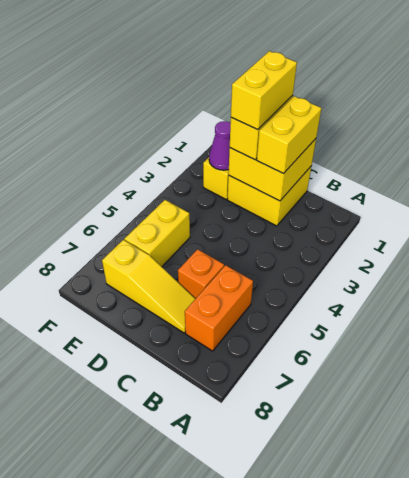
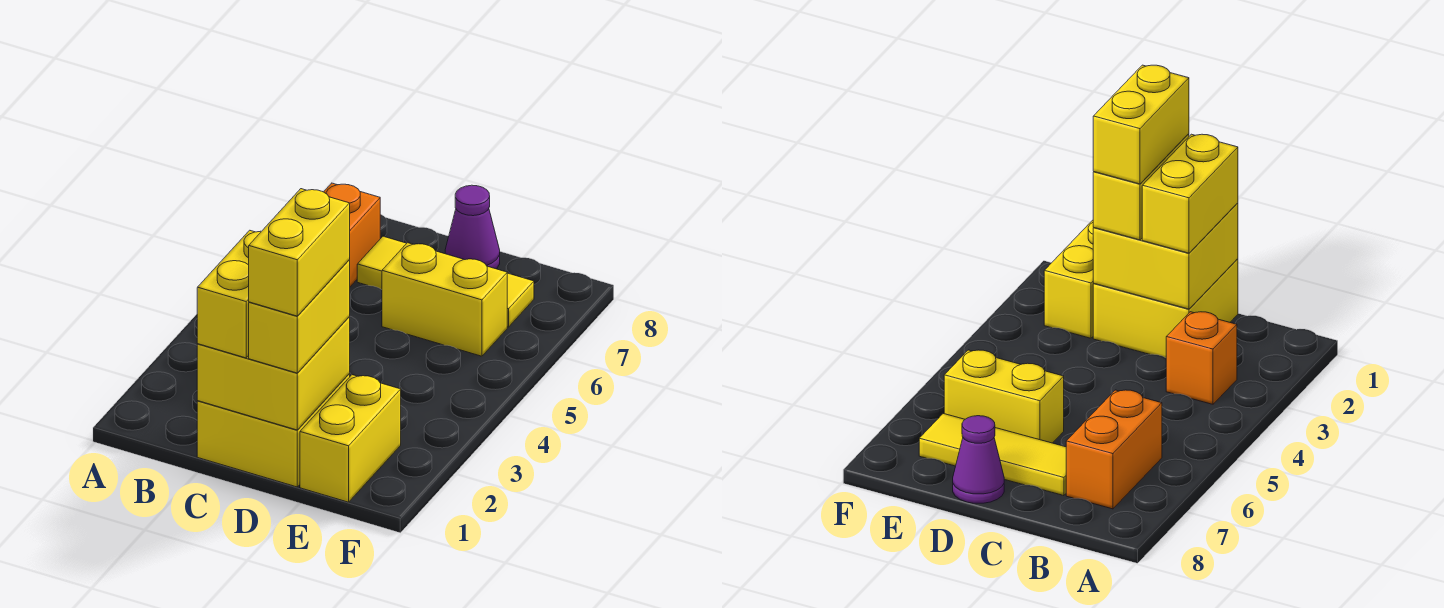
orange 1x1 brick [178,249,224,299] -> orange 1x1 brick moved to [1166,312,1237,404]
yellow 1x3 slope [102,240,195,333] -> yellow 1x3 tile [357,236,534,327]
purple 1x1 cone [209,121,231,170] -> purple 1x1 cone moved to [445,185,500,269]
yellow 1x2 brick [124,200,190,267] -> yellow 1x2 brick turned to [382,243,507,356]

